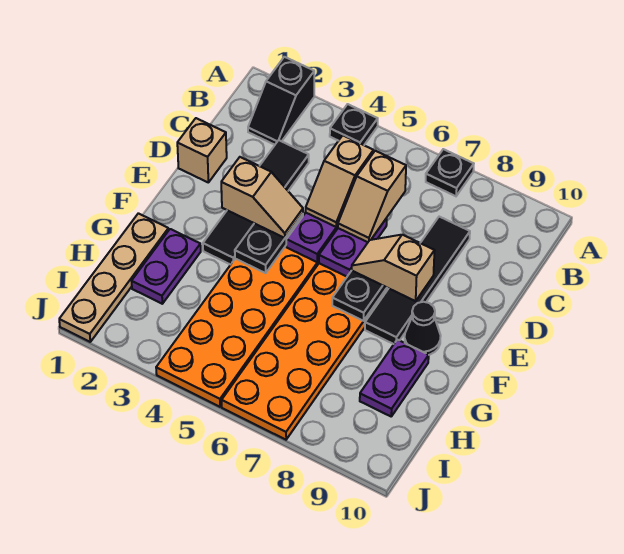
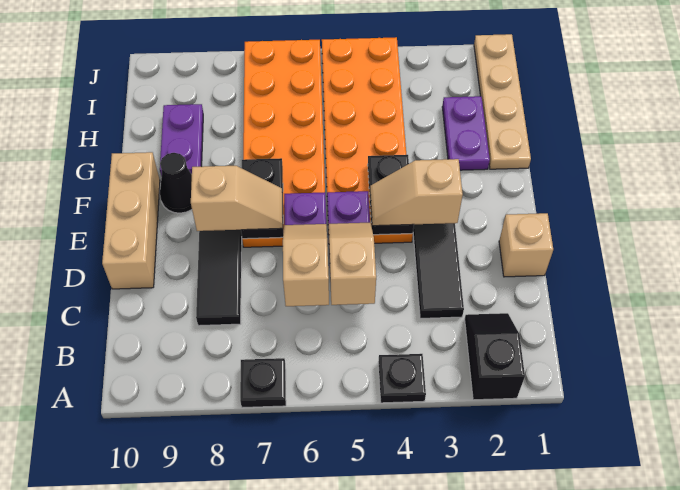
none -> tan 1x3 brick [102,152,160,289]

